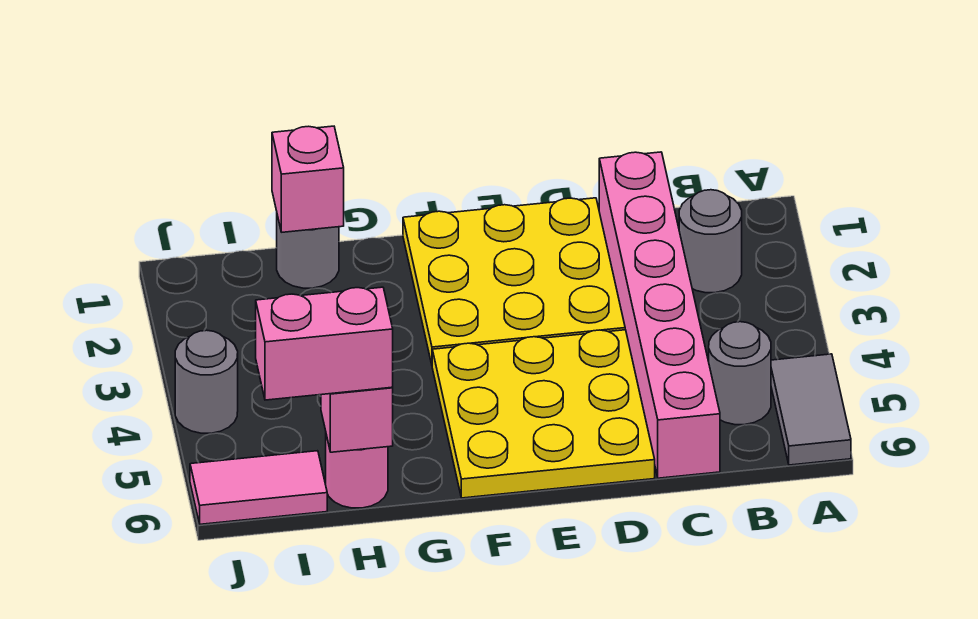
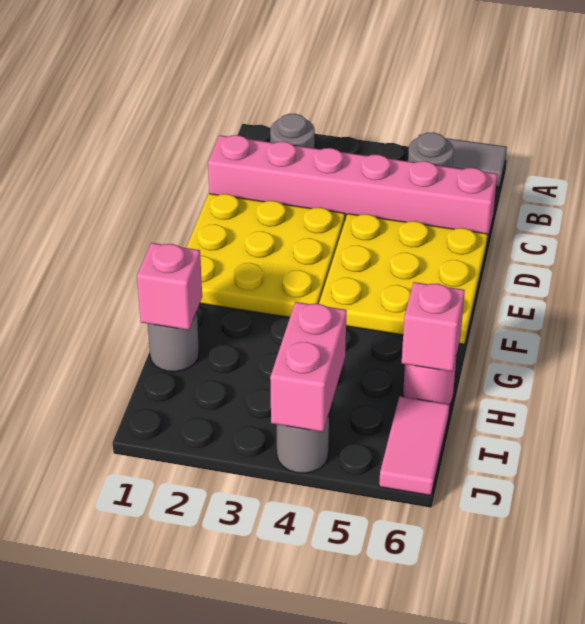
pink 1x2 brick [256,287,393,400] -> pink 1x2 brick moved to [270,302,347,432]

